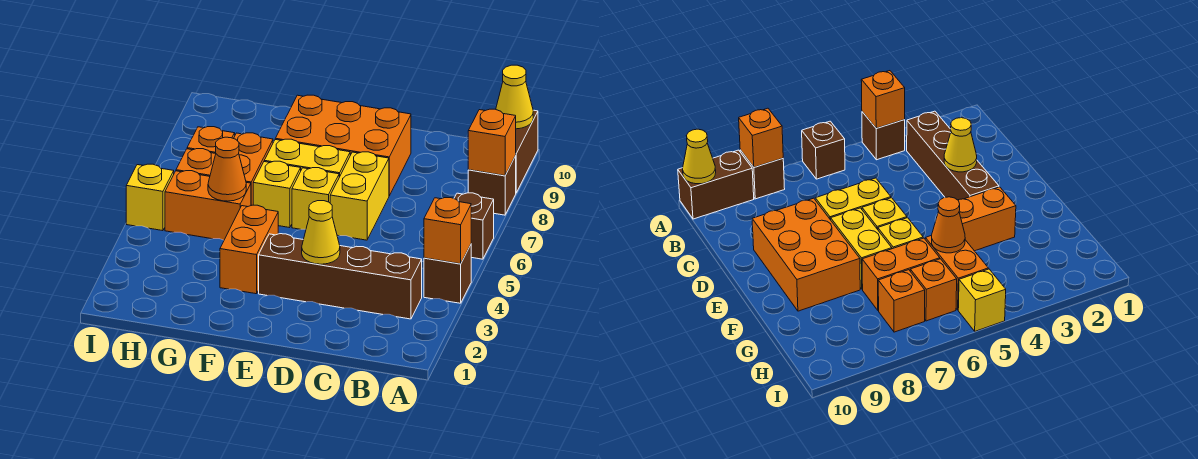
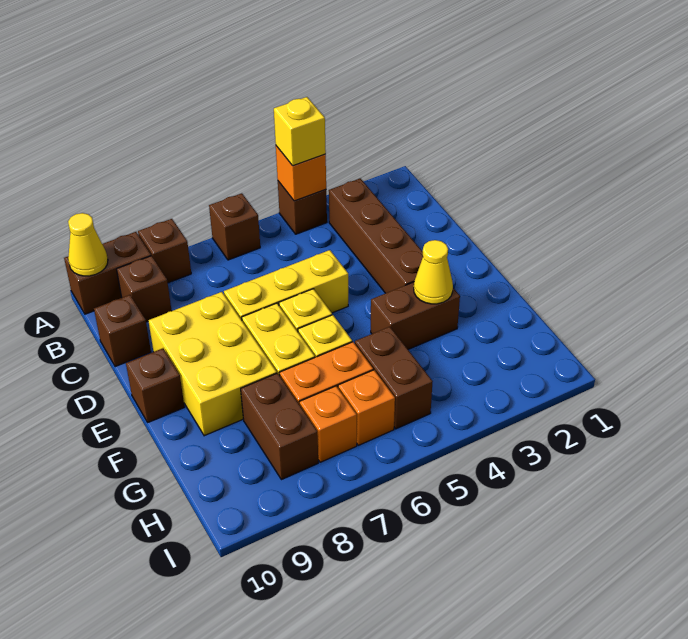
orange 1x1 brick [468,109,516,176] -> none
none -> brown 1x1 brick [117,256,172,322]
none -> brown 1x1 brick [94,295,151,367]
yellow 1x1 cone [302,201,340,264] -> yellow 1x1 cone moved to [414,240,453,304]
yellow 1x2 brick [330,152,389,240] -> yellow 1x3 brick [224,250,348,320]
orange 2x3 brick [275,95,411,196] -> yellow 2x3 brick [148,292,277,436]
none -> brown 1x1 brick [126,348,184,422]
orange 1x2 brick [220,205,278,294] -> brown 1x2 brick [371,282,460,349]
orange 1x2 brick [165,171,251,240] -> brown 1x2 brick [355,327,433,429]
orange 1x1 cone [208,137,246,201] -> none
none -> brown 1x2 brick [241,373,318,480]
yellow 1x1 brick [126,164,174,231] -> yellow 1x1 brick moved to [274,97,326,166]

